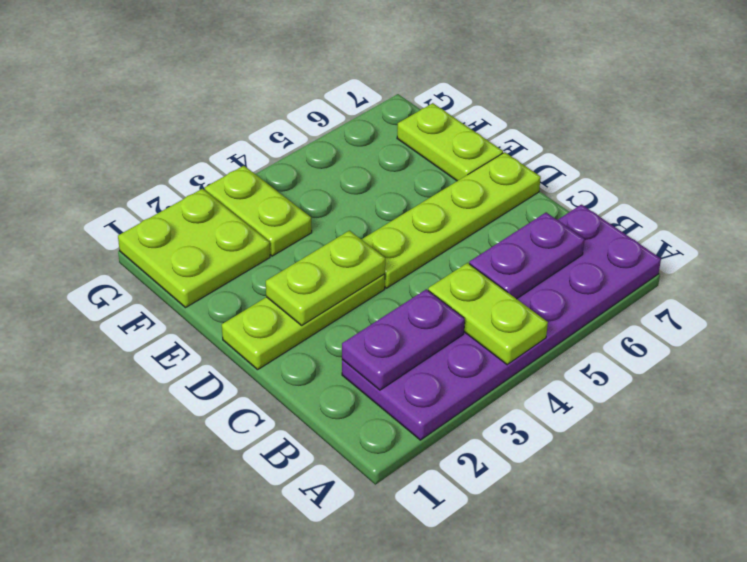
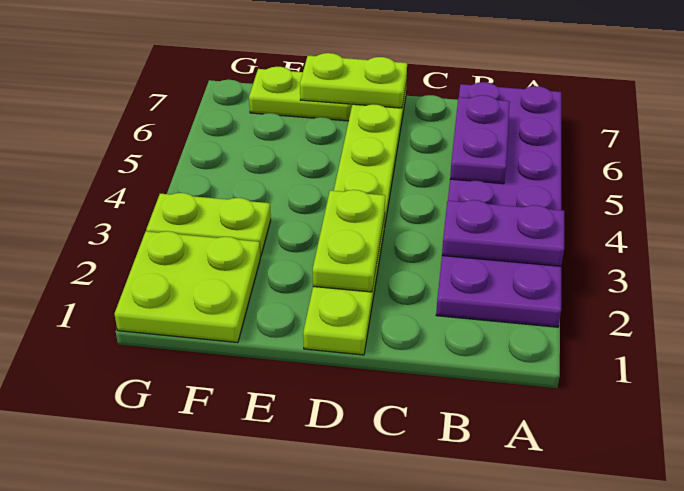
lime 1x2 plate [428,263,548,365] -> lime 1x2 plate moved to [300,53,407,108]
purple 1x2 plate [342,289,465,390] -> purple 1x2 plate turned to [442,200,564,266]

